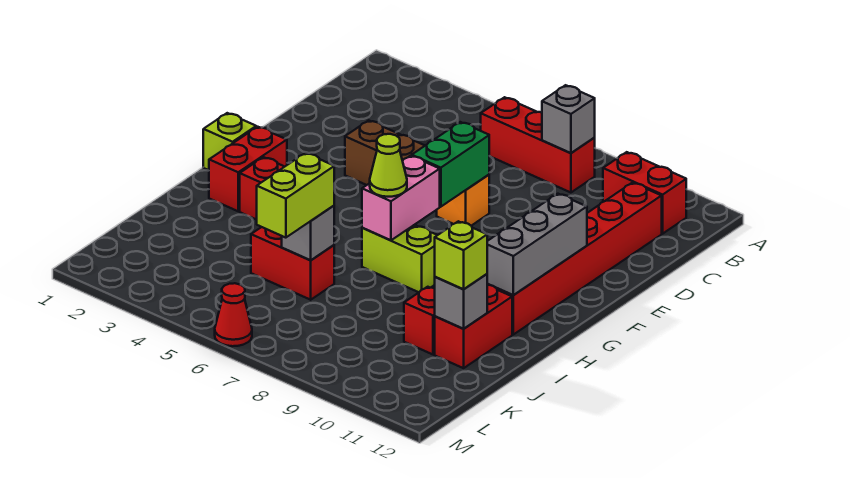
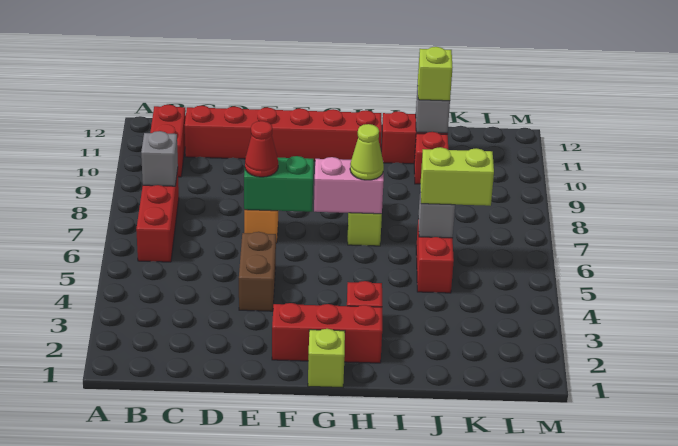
grey 1x3 brick [487,194,587,295] -> none
red 1x2 brick [209,127,287,211] -> red 1x3 brick [272,303,382,363]
red 1x1 cone [215,283,252,346] -> red 1x1 cone moved to [245,121,278,177]

